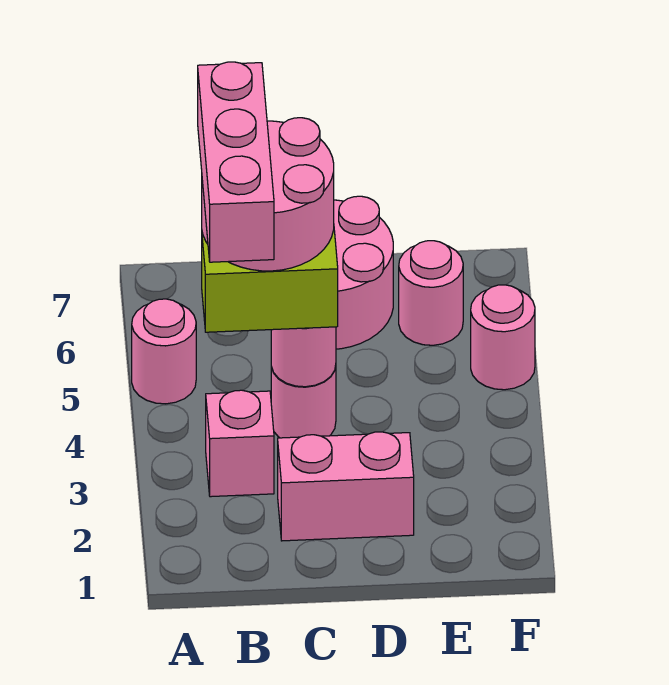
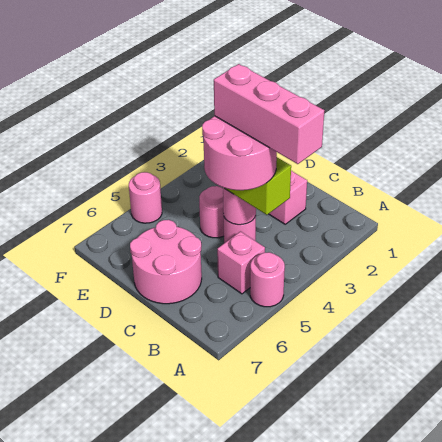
pink 1x1 brick [206,390,274,497] -> pink 1x1 brick moved to [217,232,265,294]
pink 1x3 brick [198,62,274,262] -> pink 1x3 brick turned to [214,64,325,164]
pink 1x1 round brick [399,241,463,345] -> pink 1x1 round brick moved to [199,186,224,238]

